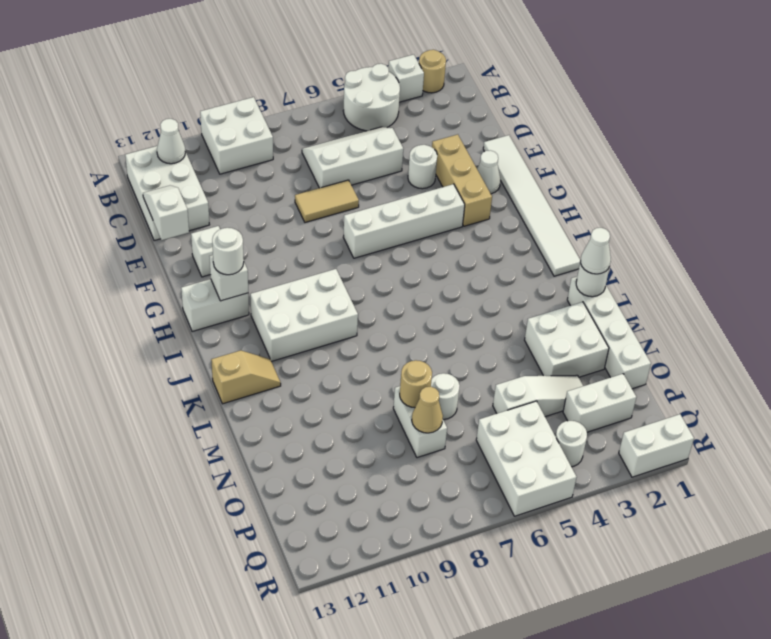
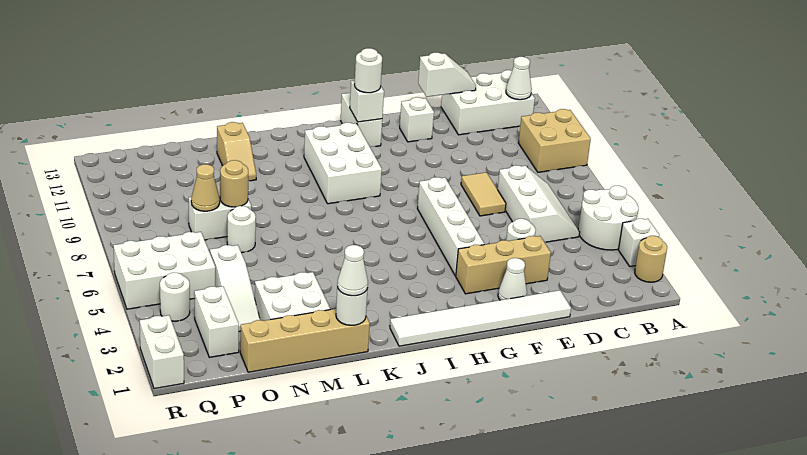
white 2x2 brick [200,97,273,174] -> tan 2x2 brick [518,109,591,172]
tan 1x2 slope [211,350,281,404] -> tan 1x2 slope moved to [217,122,256,181]
white 1x4 brick [567,277,651,389] -> tan 1x4 brick [240,309,370,372]

